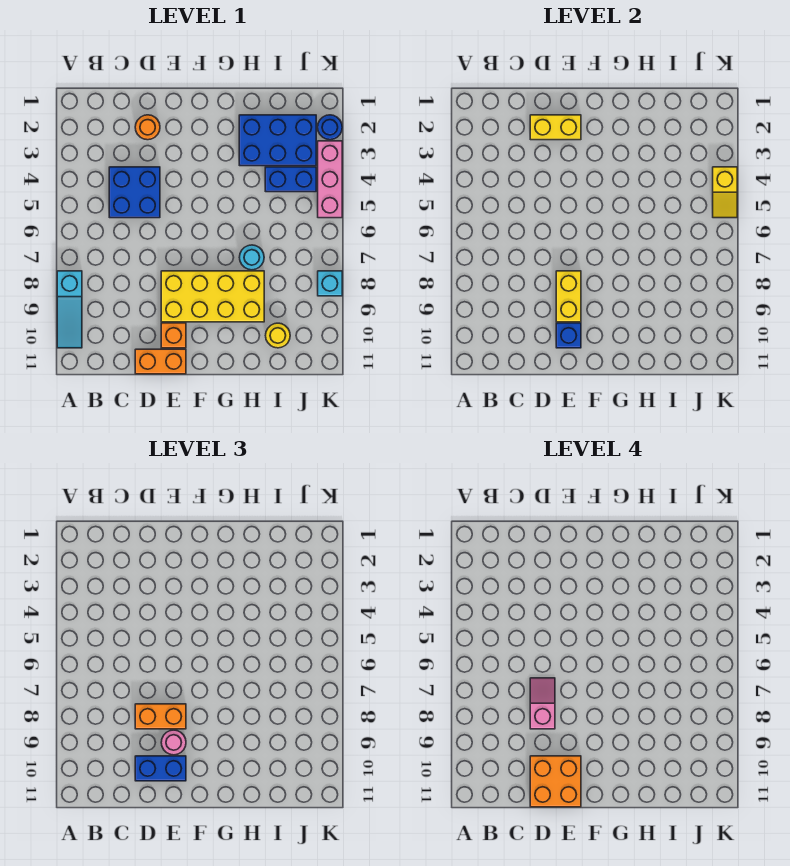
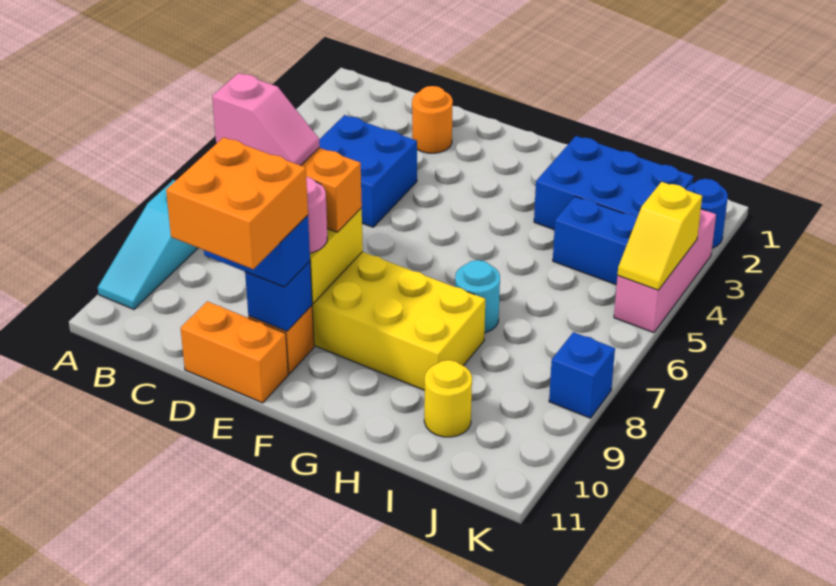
yellow 1x2 brick [530,115,581,140] -> none
pink 1x2 slope [530,678,555,729] -> pink 1x2 slope turned to [212,73,320,166]
cyan 1x1 brick [318,271,342,296] -> blue 1x1 brick [549,332,615,418]

